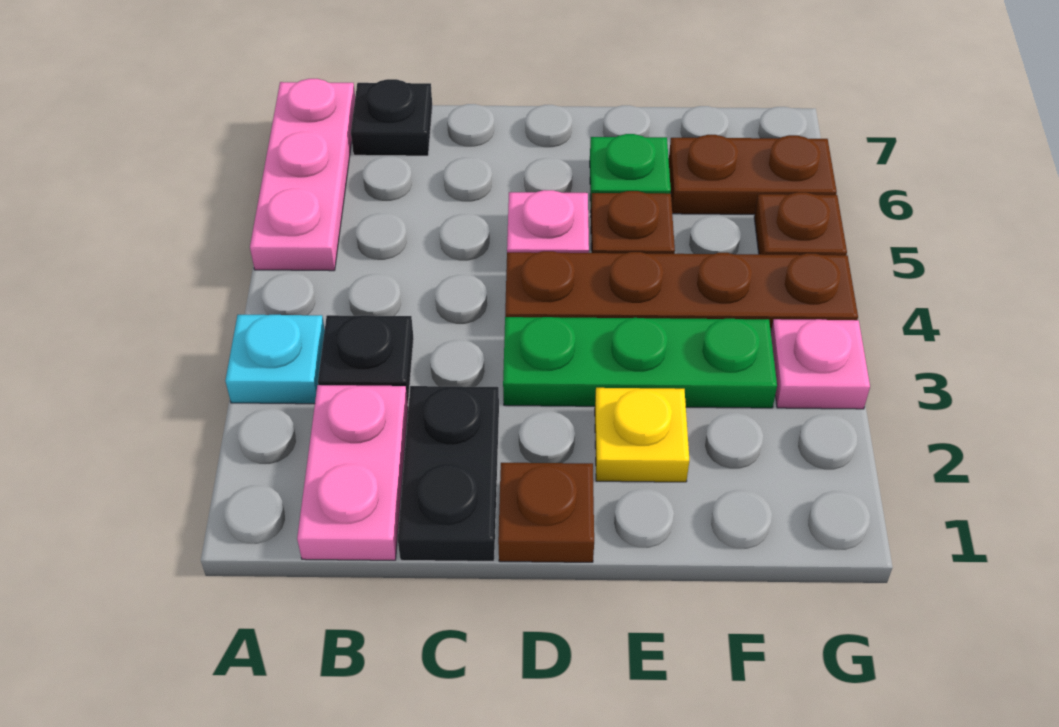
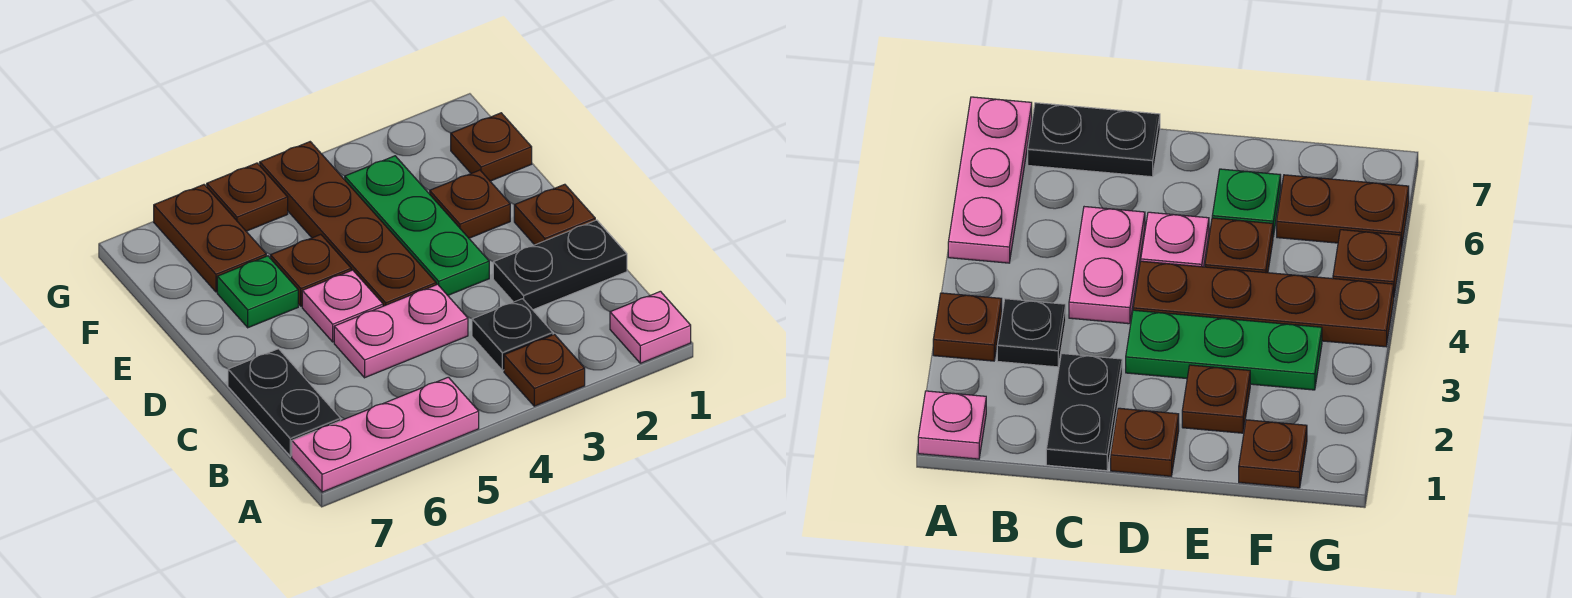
cyan 1x1 plate [225,315,325,404] -> brown 1x1 plate [504,334,585,406]
pink 1x2 plate [297,385,408,560] -> pink 1x2 plate moved to [334,284,468,378]
black 1x1 plate [351,79,432,156] -> black 1x2 plate [228,349,341,456]
yellow 1x1 plate [595,388,689,482] -> brown 1x1 plate [430,170,510,238]
none -> brown 1x1 plate [451,113,532,181]
pink 1x1 plate [771,319,870,409] -> pink 1x1 plate moved to [610,291,691,363]

